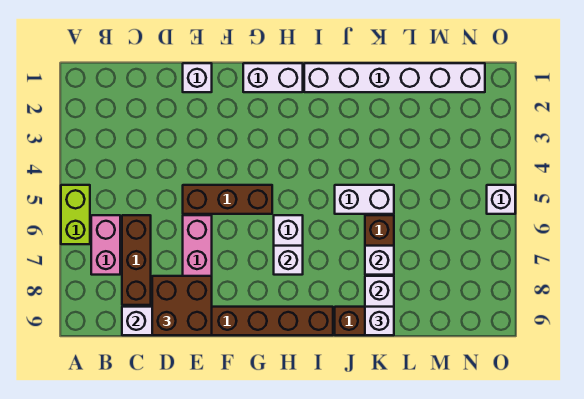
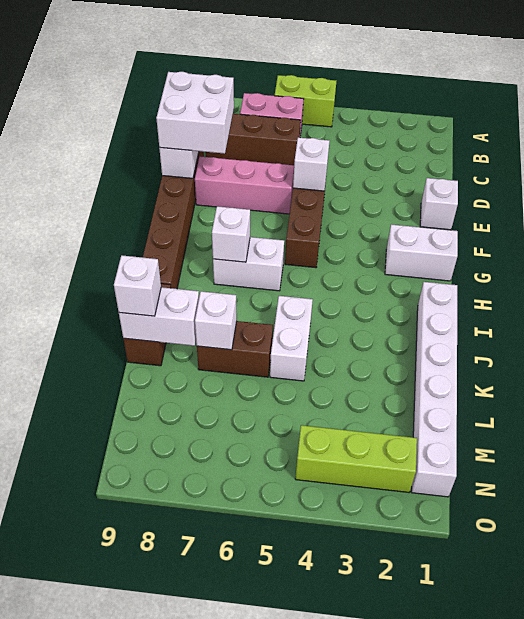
brown 2x2 brick [152,276,212,335] -> white 2x2 brick [156,72,234,154]
white 1x2 brick [243,63,303,92] -> white 1x2 brick turned to [385,224,458,281]
none -> lime 1x3 brick [295,425,417,492]
white 1x1 brick [487,185,515,214] -> white 1x1 brick moved to [293,137,329,191]

